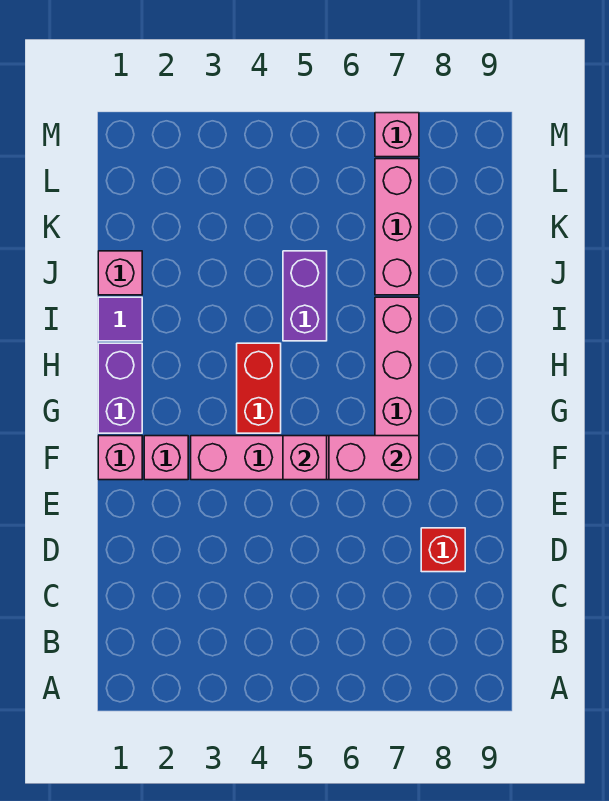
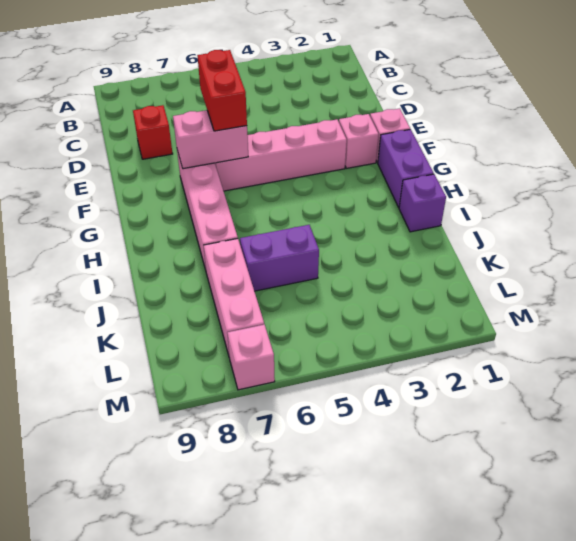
pink 1x1 brick [283,436,327,480] -> none
red 1x2 brick [237,343,281,433] -> red 1x2 brick moved to [197,50,247,131]
purple 1x1 tile [98,297,142,341] -> purple 1x1 brick [399,174,446,232]
purple 1x2 brick [283,251,327,341] -> purple 1x2 brick turned to [240,225,319,291]
pink 1x1 brick [98,251,142,295] -> none

